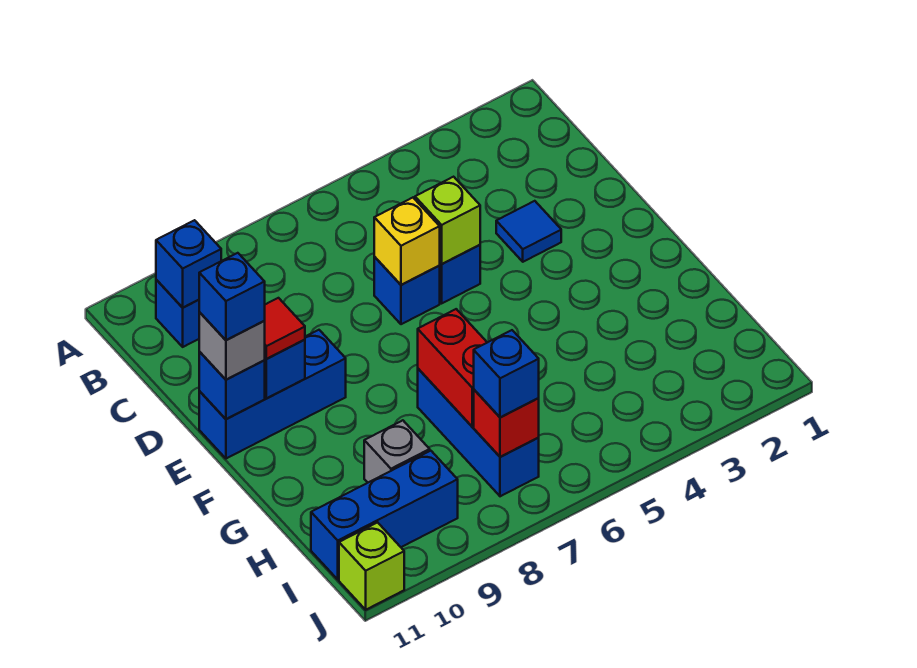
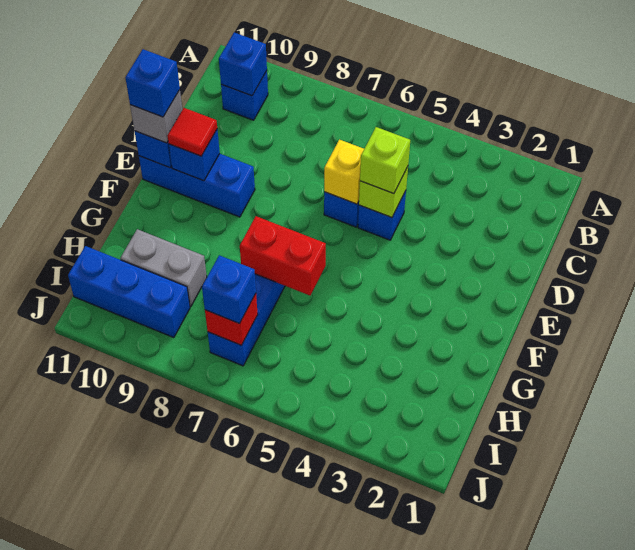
blue 1x1 tile [496,201,561,262] -> none
red 1x2 brick [418,309,487,426] -> red 1x2 brick turned to [240,216,326,295]
grey 1x1 brick [364,420,430,483] -> grey 1x2 brick [120,229,207,307]
lime 1x1 brick [339,522,404,610] -> lime 1x1 brick moved to [360,127,410,194]

